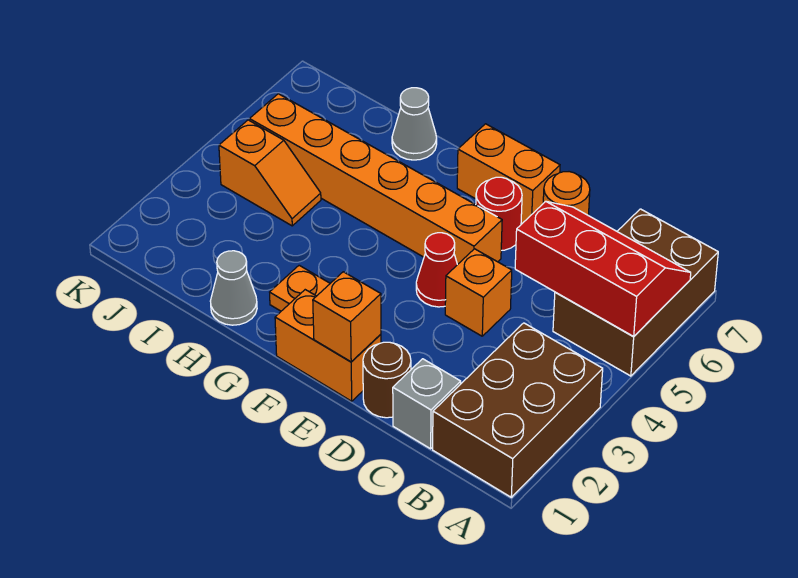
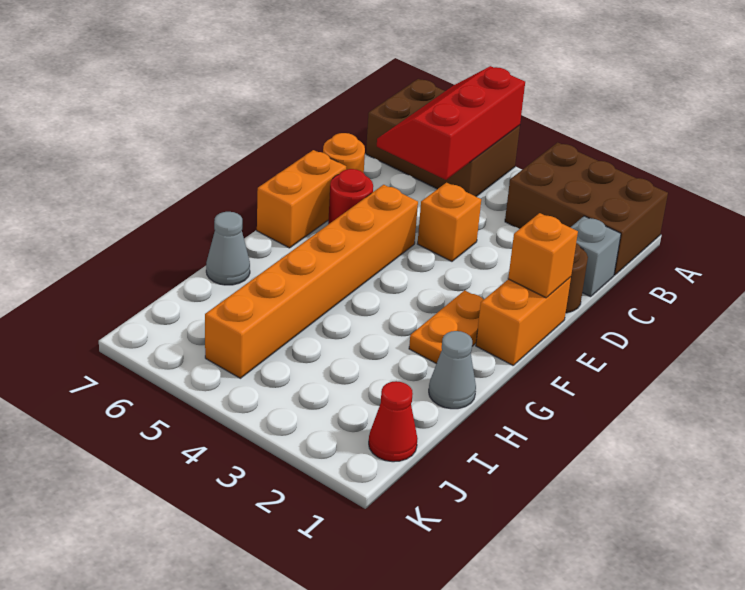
red 1x1 cone [416,233,457,307] -> red 1x1 cone moved to [369,381,418,462]
orange 1x2 slope [219,120,321,226] -> none

